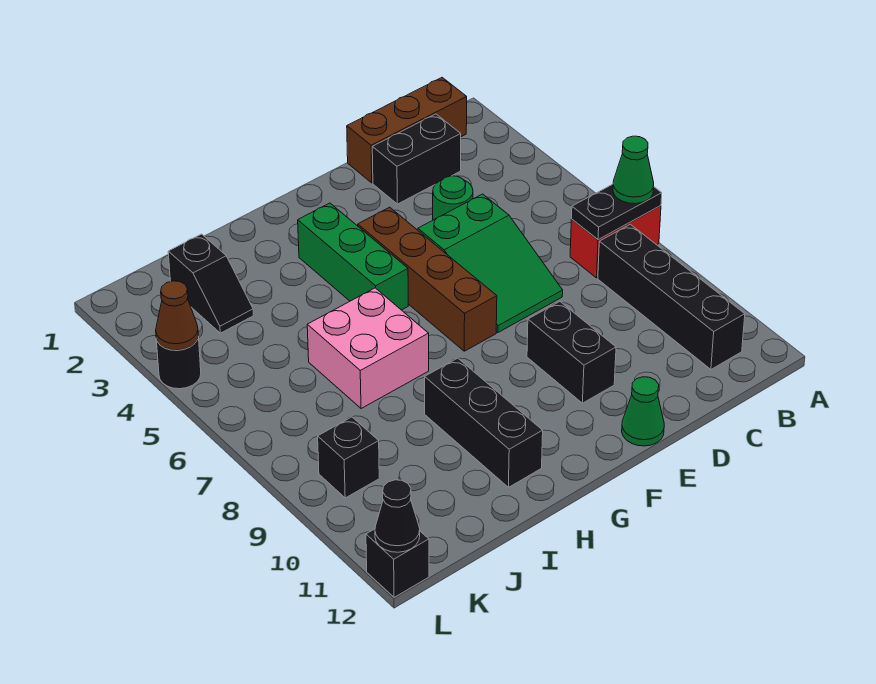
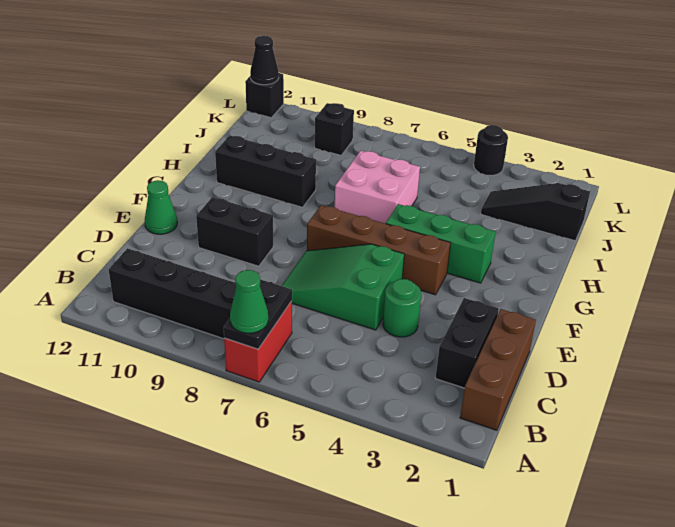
black 1x2 slope [168,234,253,333] -> black 1x3 slope [481,183,590,241]
brown 1x1 cone [156,281,198,350] -> none

